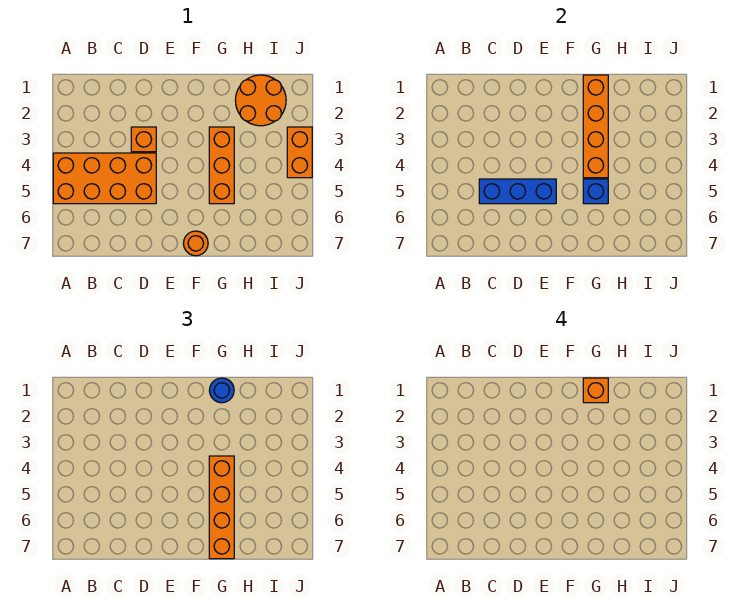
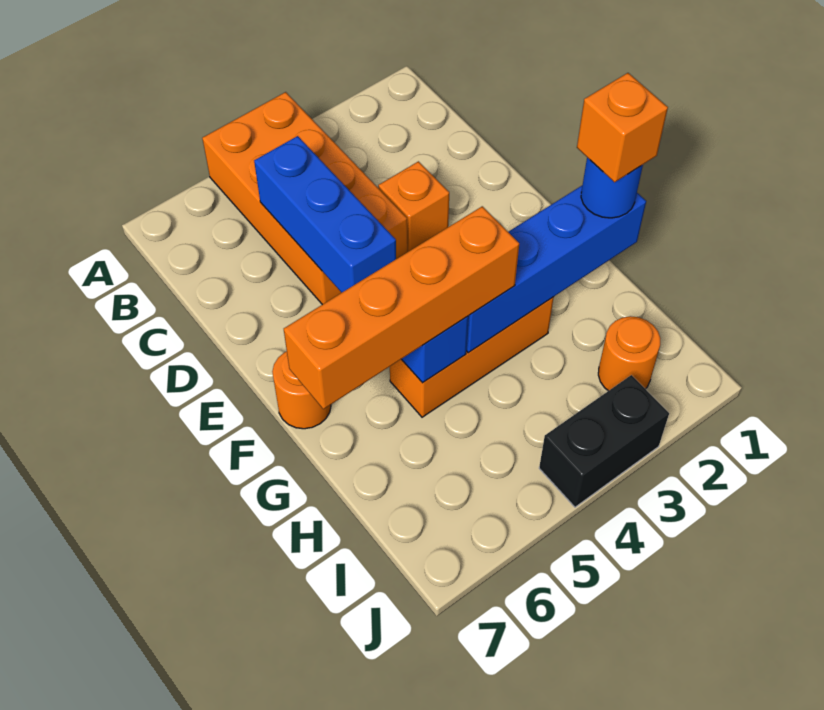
orange 1x4 brick [583,75,608,178] -> blue 1x4 brick [466,186,646,353]
orange 2x2 round brick [235,75,286,126] -> orange 1x1 round brick [598,316,660,391]
orange 1x2 brick [287,127,312,178] -> black 1x2 brick [539,375,669,507]

